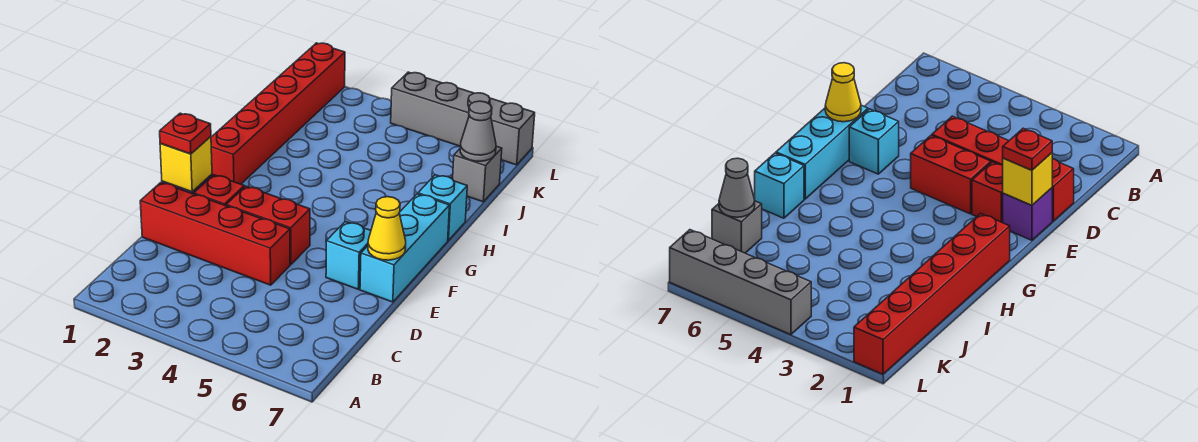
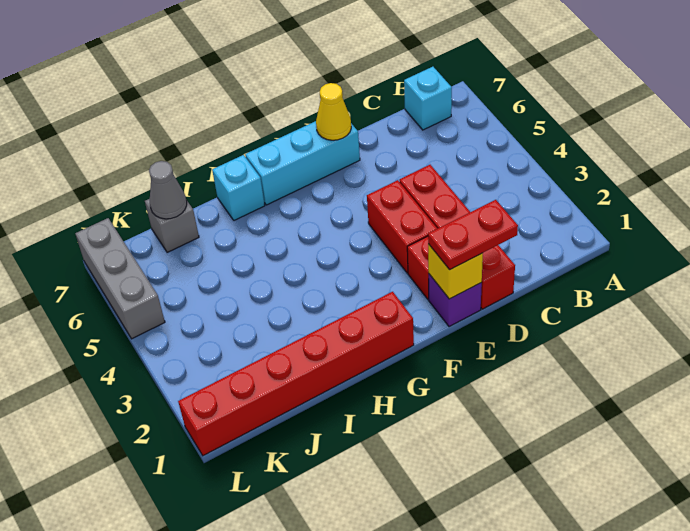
red 1x1 plate [160,113,211,154] -> red 1x2 plate [428,200,518,270]
cyan 1x1 brick [326,222,371,289] -> cyan 1x1 brick moved to [404,67,452,130]
grey 1x4 brick [391,72,535,165] -> grey 1x3 brick [75,218,165,339]

